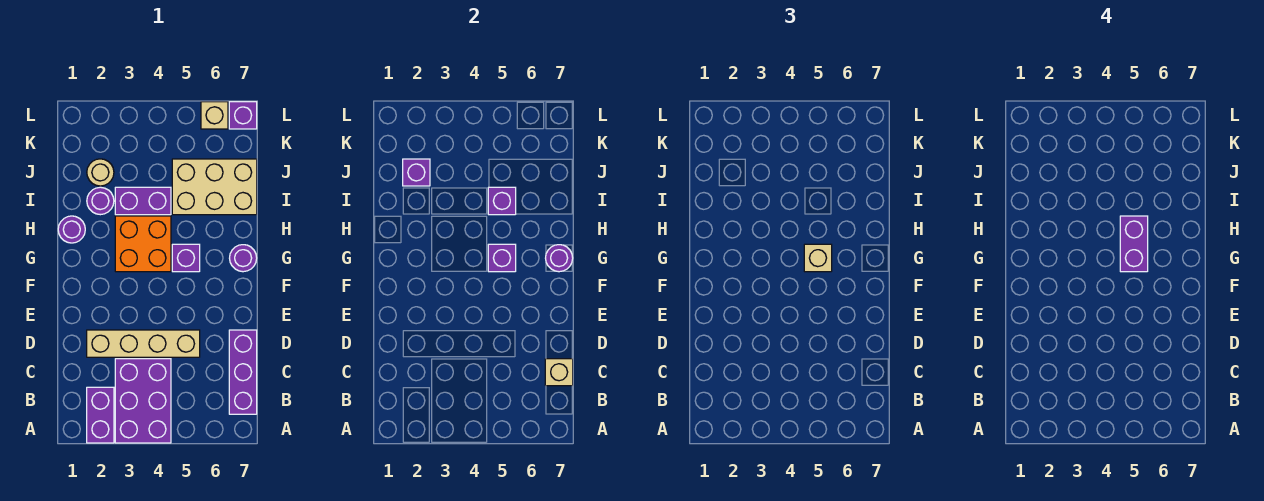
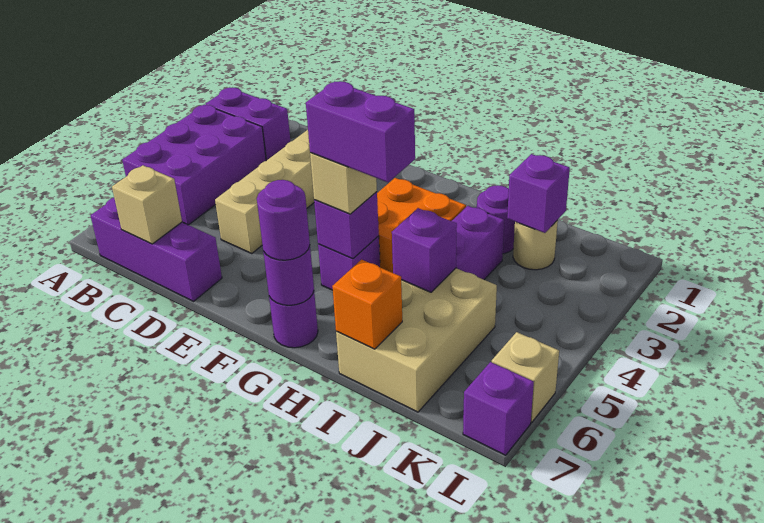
purple 2x3 brick [115,359,171,443] -> purple 2x3 brick turned to [122,105,266,225]
purple 1x1 round brick [58,216,85,243] -> purple 1x1 round brick moved to [257,180,310,260]
none -> orange 1x1 brick [332,260,402,349]

